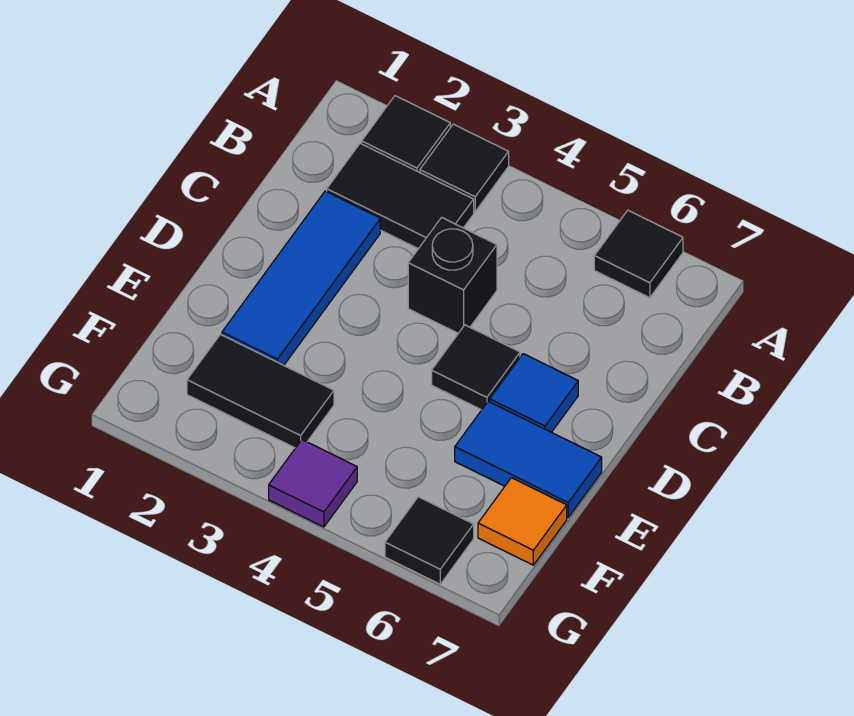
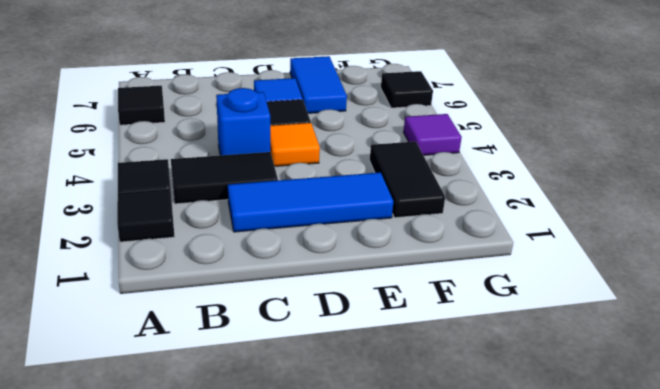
black 1x2 tile [327,143,474,249] -> black 1x2 tile turned to [171,152,278,204]
black 1x1 brick [408,217,497,333] -> blue 1x1 brick [216,88,270,155]
orange 1x1 tile [478,478,567,565] -> orange 1x1 tile moved to [270,123,320,166]

